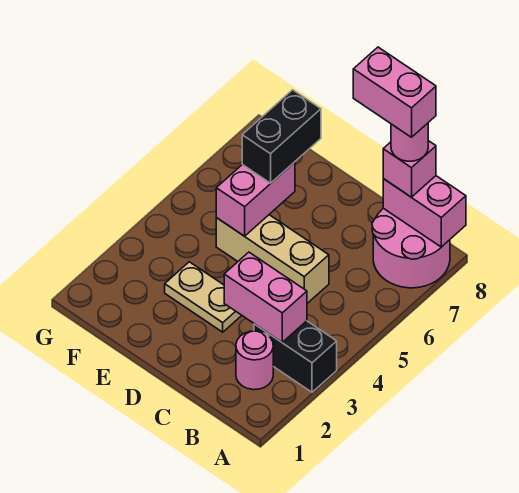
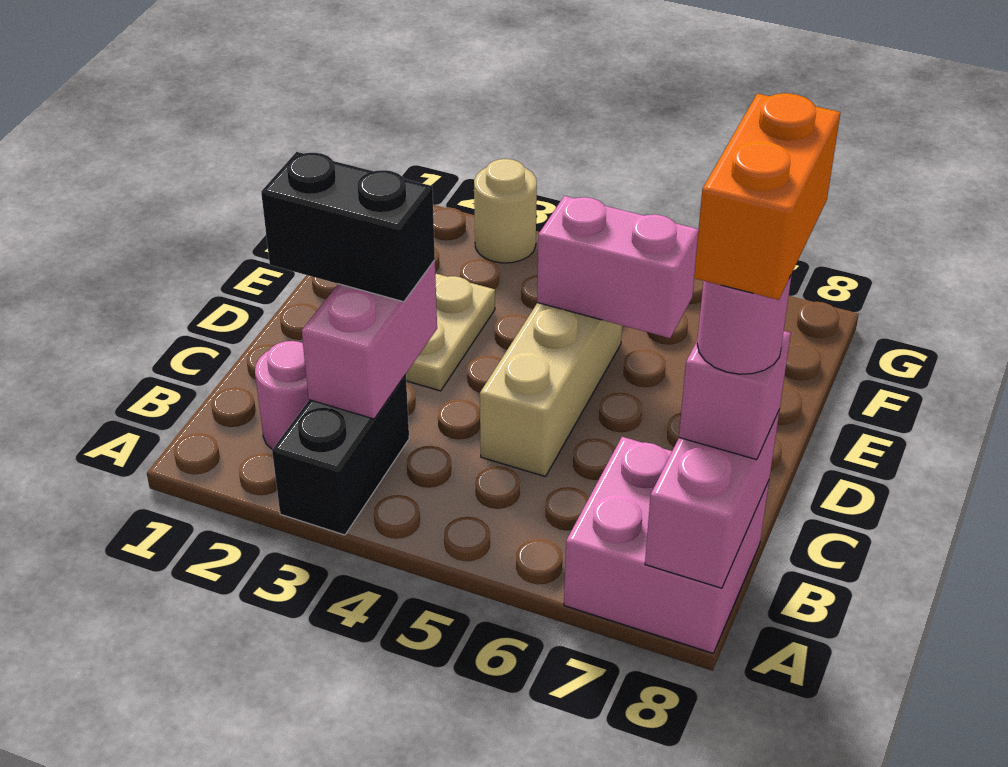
pink 2x2 round brick [372,208,450,288] -> pink 2x2 brick [564,437,769,653]
pink 1x2 brick [353,47,436,137] -> orange 1x2 brick [694,93,840,300]
black 1x2 brick [242,90,321,183] -> black 1x2 brick moved to [261,152,435,302]
none -> tan 1x1 round brick [474,159,537,263]

